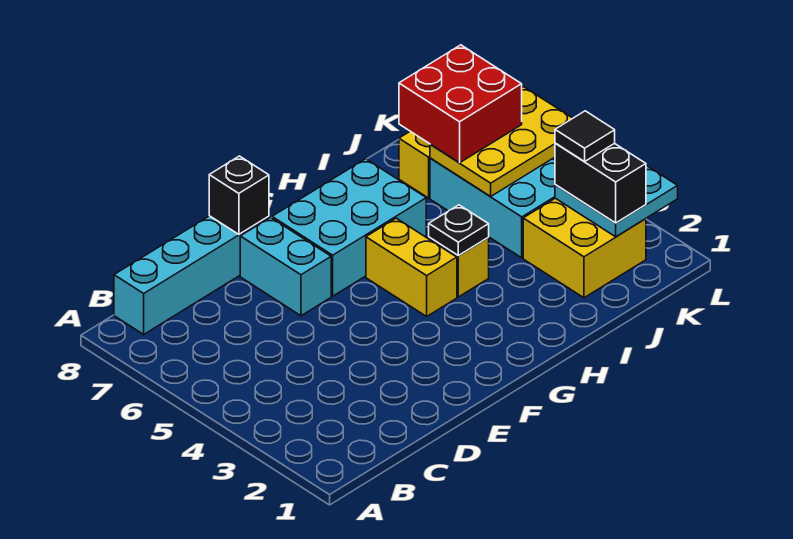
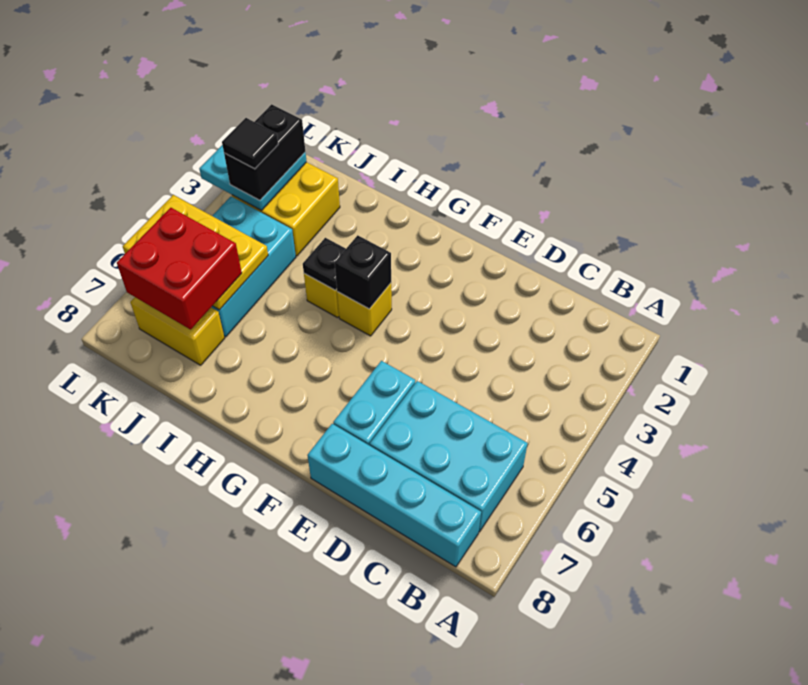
black 1x1 brick [209,156,269,234] -> black 1x1 brick moved to [335,235,391,309]
cyan 2x3 brick [272,159,426,296] -> cyan 2x3 brick moved to [370,381,528,532]
yellow 1x2 brick [366,218,457,316] -> yellow 1x1 brick [337,283,392,336]

